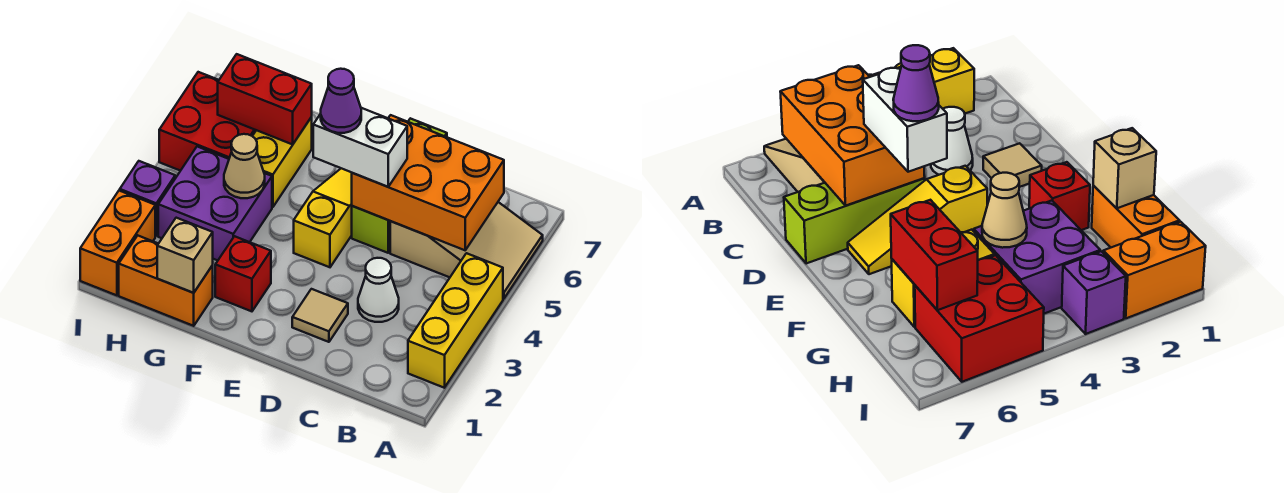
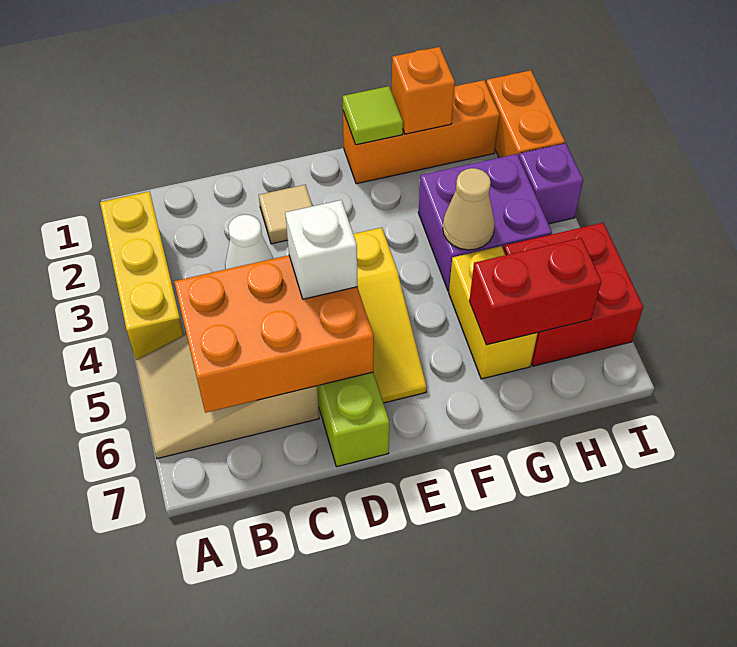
white 1x2 brick [313,108,407,187] -> white 1x1 brick [285,200,357,299]
purple 1x1 cone [321,69,361,133] -> none
none -> lime 1x1 tile [343,86,403,145]
red 1x1 brick [215,236,271,311] -> none
orange 1x2 brick [119,236,213,326] -> orange 1x3 brick [343,80,500,184]
tan 1x1 brick [157,218,213,293] -> orange 1x1 brick [392,47,455,134]

